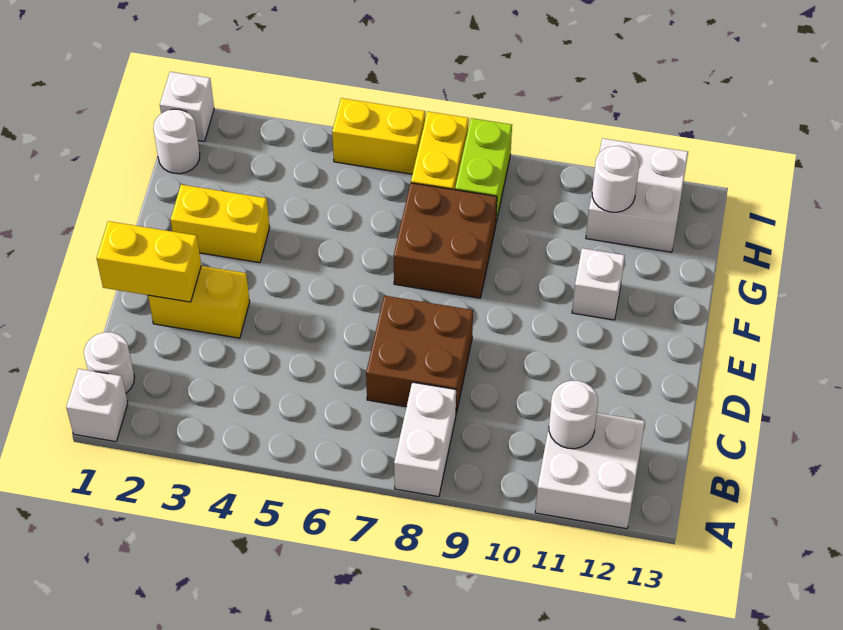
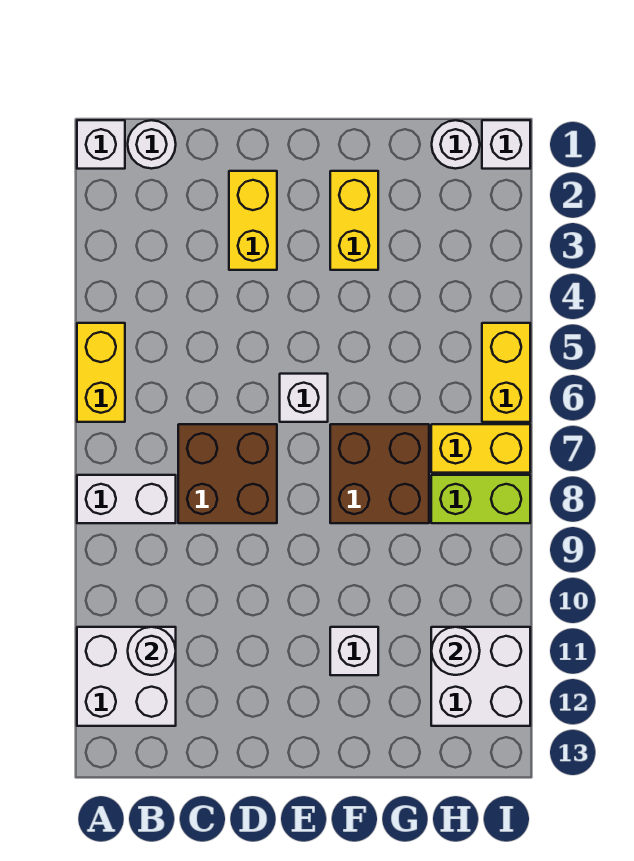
yellow 1x2 brick [97,221,201,302] -> yellow 1x2 brick moved to [77,323,125,422]
none -> white 1x1 brick [280,374,328,422]

